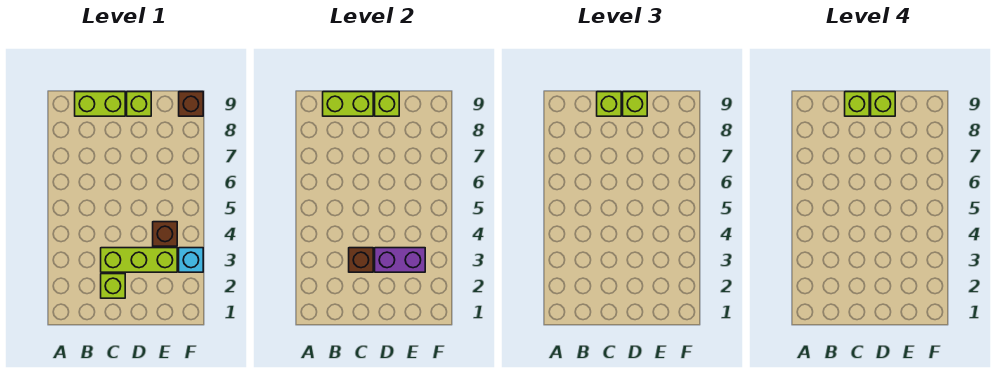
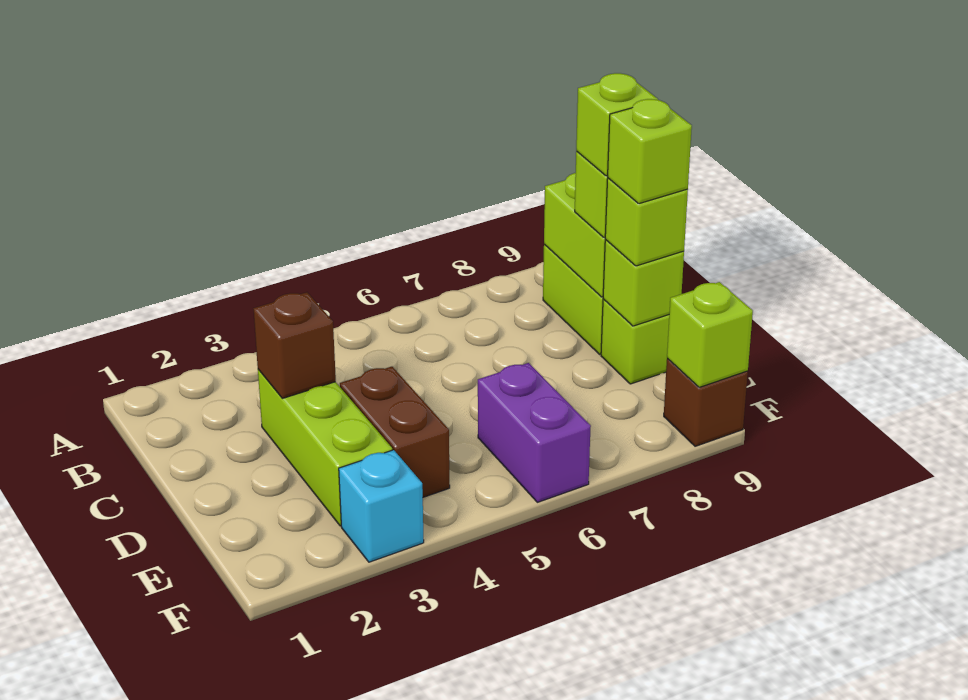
lime 1x1 brick [101,274,125,298] -> lime 1x1 brick moved to [667,282,753,387]
purple 1x2 brick [375,248,425,272] -> purple 1x2 brick moved to [478,363,591,502]
brown 1x1 brick [153,222,177,246] -> brown 1x2 brick [340,367,450,497]

